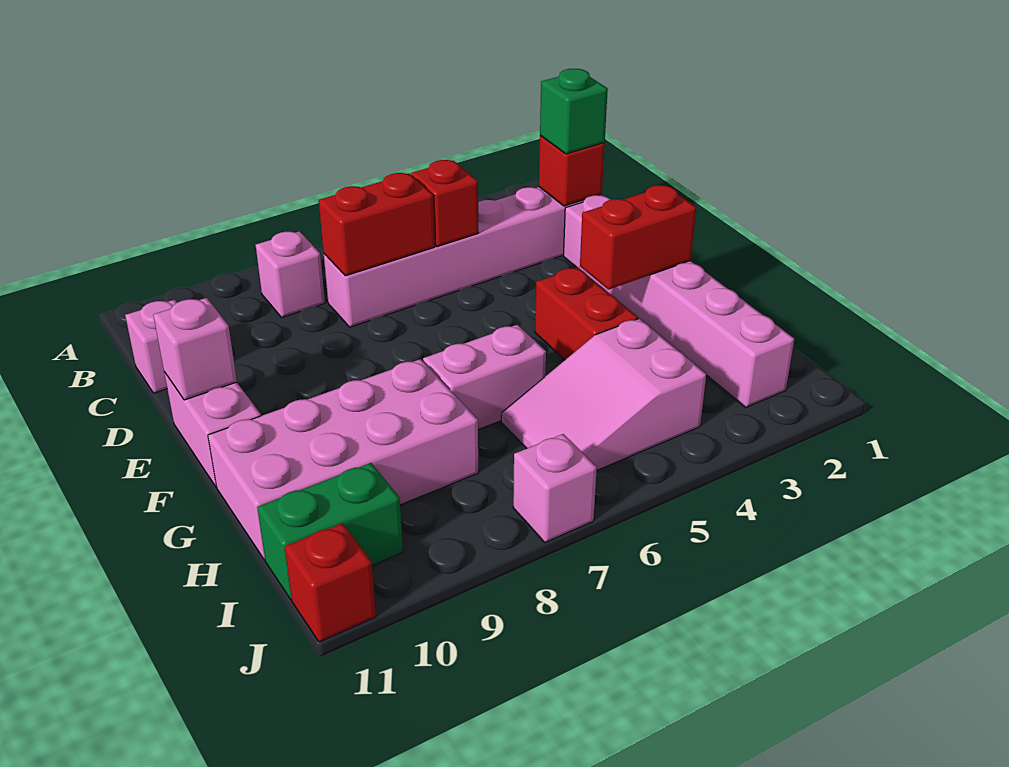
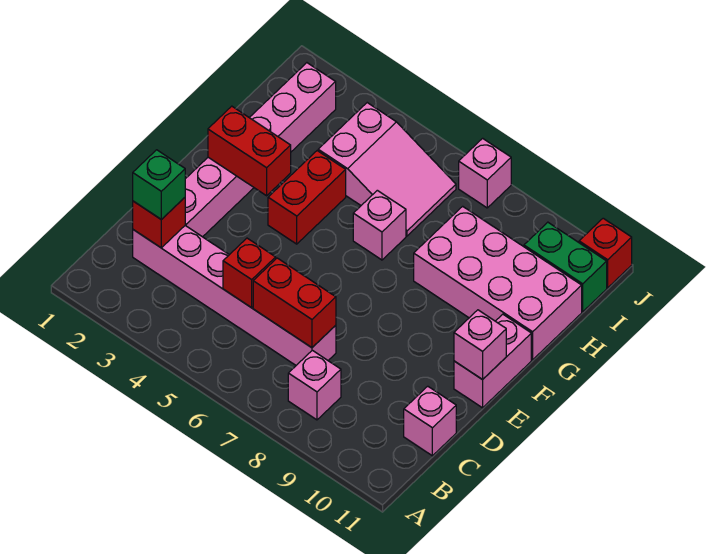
pink 1x2 brick [423,325,546,429] -> pink 1x1 brick [353,190,406,260]

